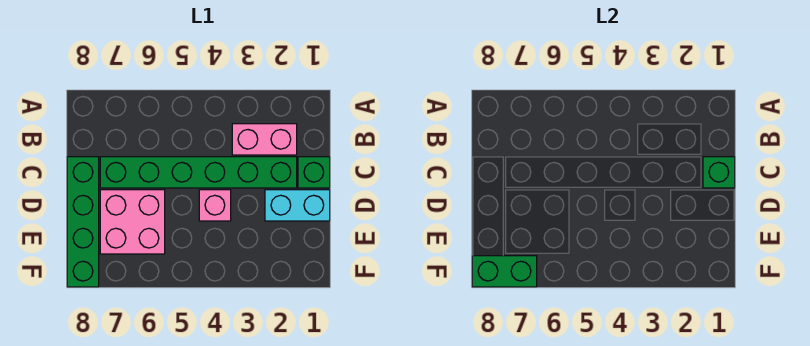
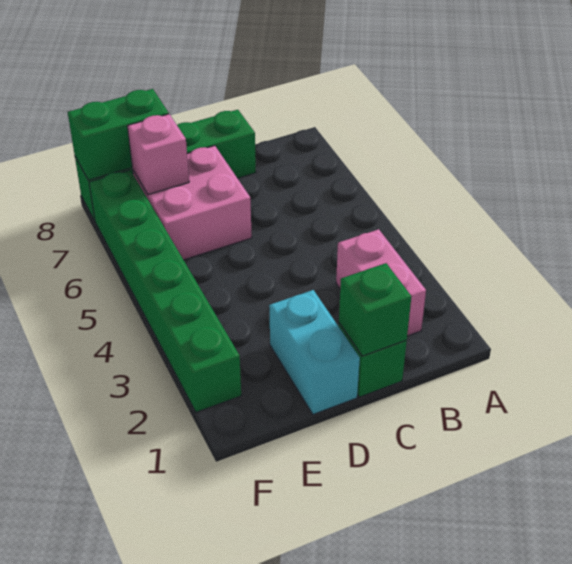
green 1x6 brick [100,157,297,188] -> green 1x6 brick moved to [89,170,241,412]
pink 1x1 brick [199,190,231,221] -> pink 1x1 brick moved to [127,114,189,195]
green 1x2 brick [472,256,537,287] -> green 1x2 brick turned to [68,89,169,180]

